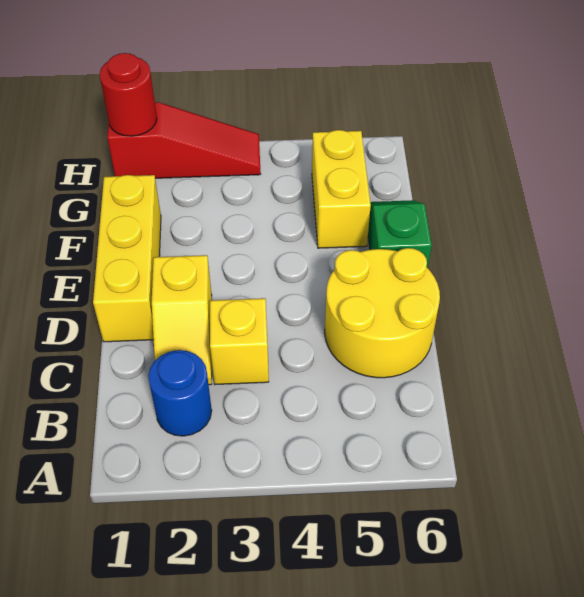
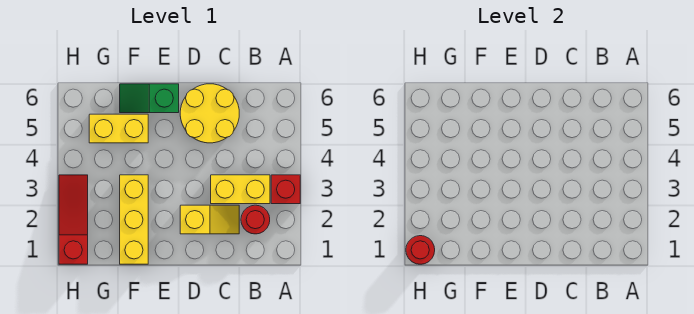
none -> red 1x1 brick [271,175,300,204]
blue 1x1 round brick [148,350,212,436] -> red 1x1 round brick [241,205,270,234]
yellow 1x1 brick [210,298,269,385] -> yellow 1x2 brick [211,175,270,204]
yellow 1x3 brick [93,175,161,342] -> yellow 1x3 brick turned to [120,175,148,264]

